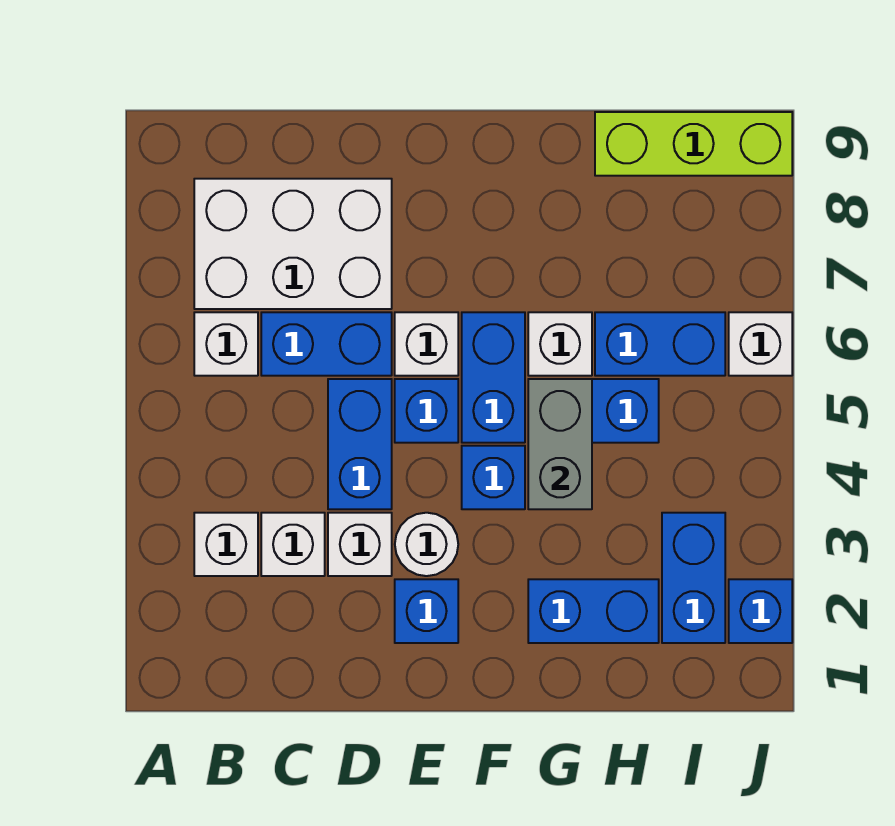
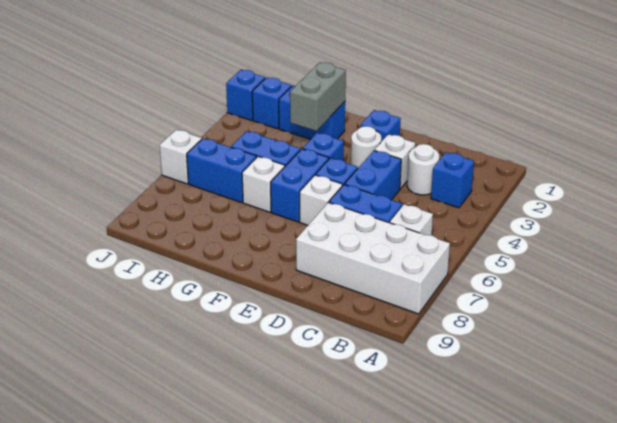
white 1x1 brick [194,513,258,576] -> blue 1x1 brick [431,152,474,208]
white 2x3 brick [194,179,392,309] -> white 2x4 brick [296,202,450,314]
white 1x1 brick [261,513,325,576] -> white 1x1 round brick [407,144,439,195]
grey 1x2 brick [528,379,592,509] -> grey 1x2 brick moved to [290,62,346,131]
lime 1x3 brick [595,112,792,176] -> none
blue 1x2 brick [662,513,725,643] -> blue 1x1 brick [252,78,292,129]

